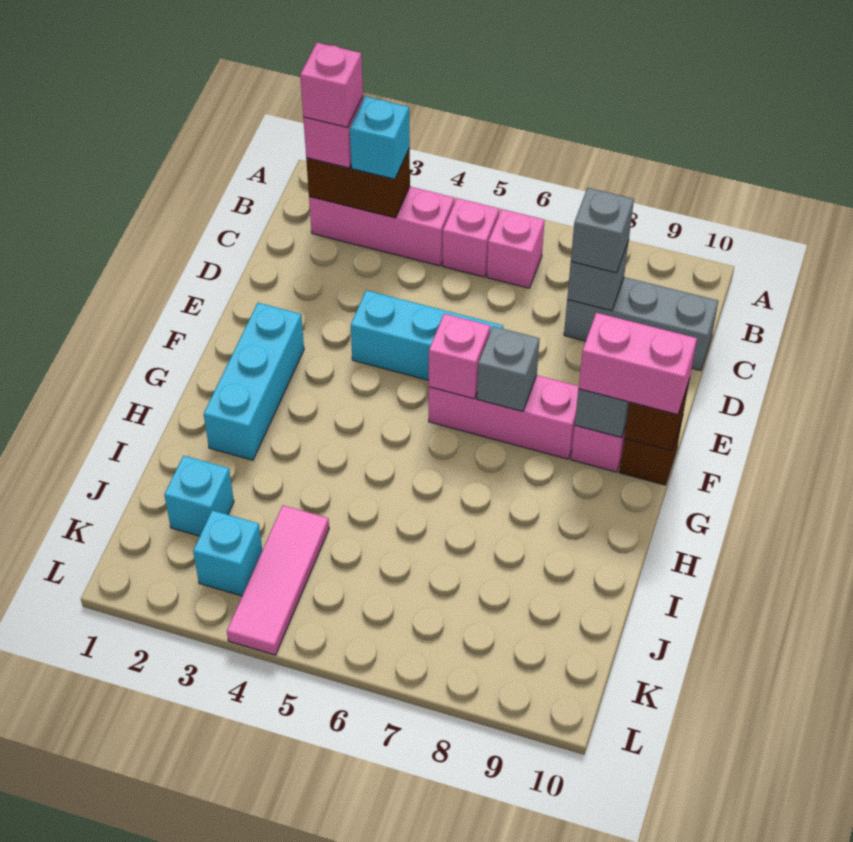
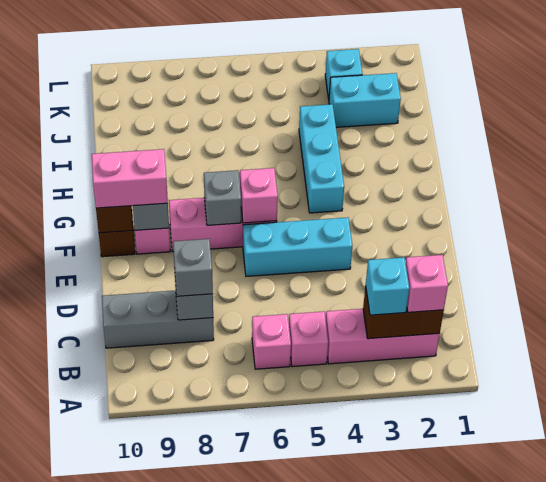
pink 1x1 brick [300,43,363,127] -> none
cyan 1x3 brick [204,303,304,460] -> cyan 1x3 brick moved to [299,104,344,213]
cyan 1x1 brick [164,456,234,536] -> cyan 1x2 brick [329,73,401,127]
pink 1x3 tile [227,505,329,655] -> none

